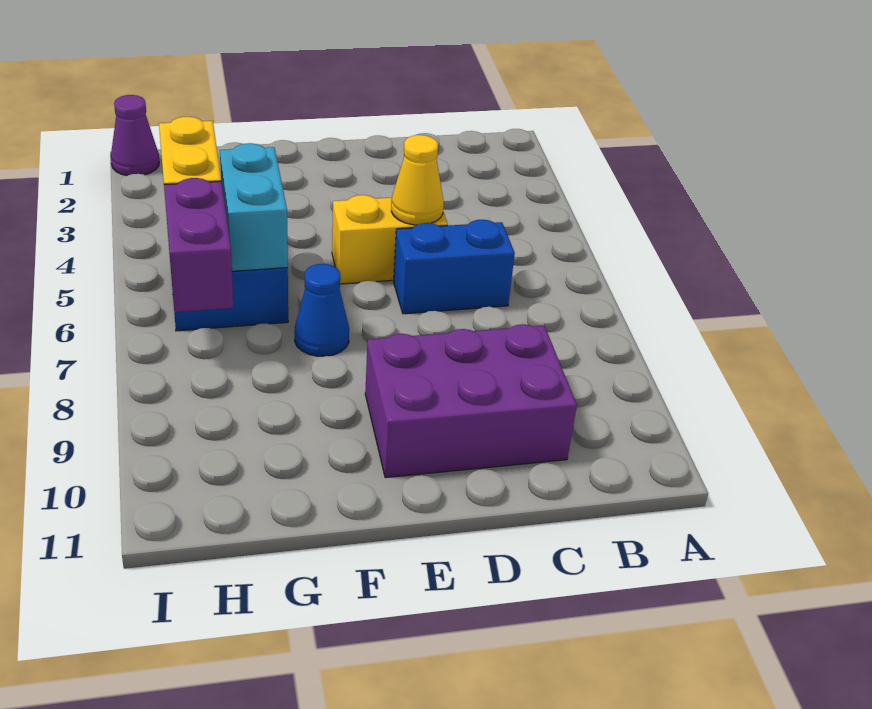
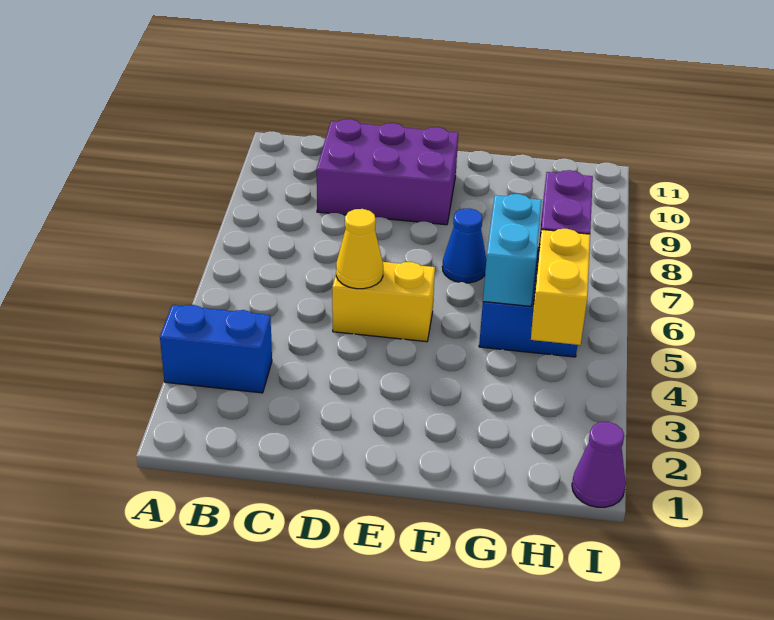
blue 1x2 brick [394,220,515,314] -> blue 1x2 brick moved to [160,305,272,393]

